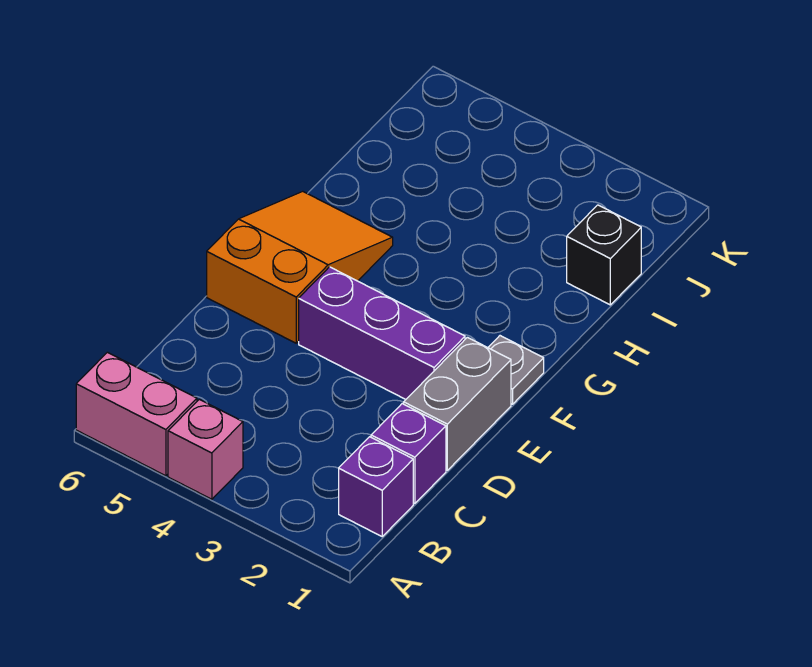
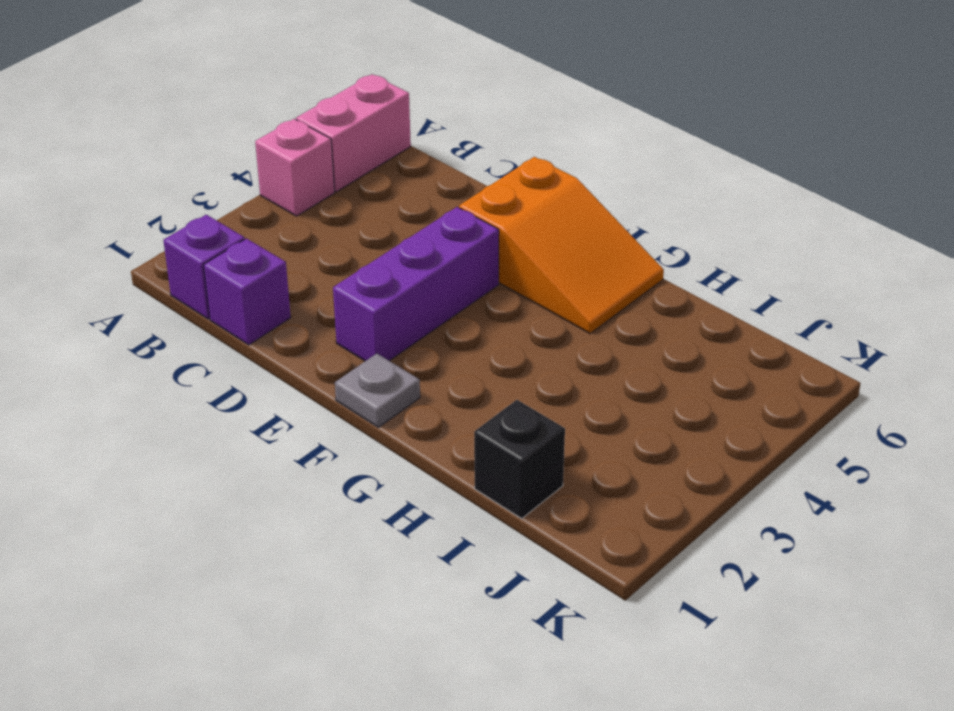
grey 1x2 brick [404,337,511,470] -> none

